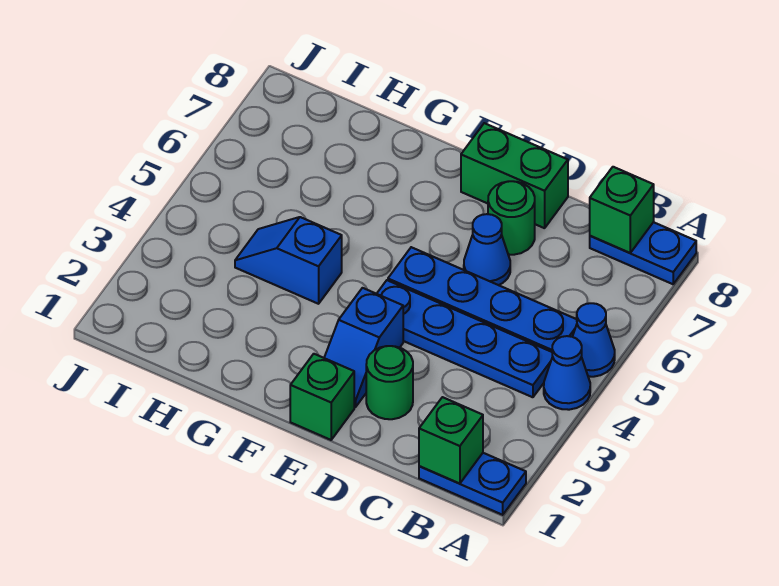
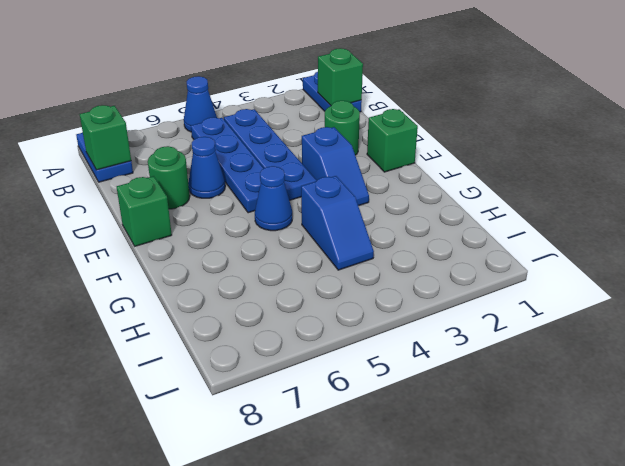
blue 1x1 cone [544,336,590,410] -> blue 1x1 cone moved to [255,166,292,231]
green 1x2 brick [461,123,568,228] -> green 1x1 brick [117,176,172,246]
blue 1x2 slope [324,288,403,407] -> blue 1x2 slope turned to [302,127,369,206]

